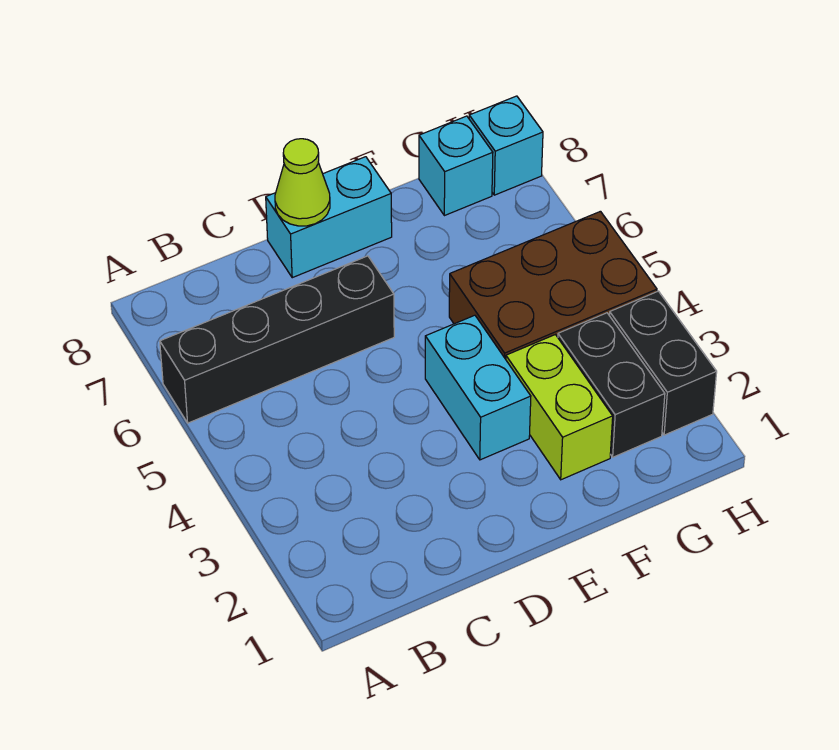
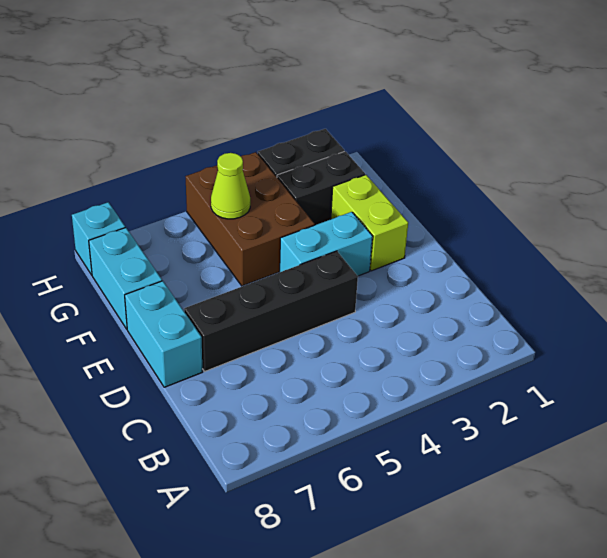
black 1x4 brick [160,256,394,423] -> black 1x4 brick turned to [184,251,358,372]
lime 1x1 cone [275,139,330,226] -> lime 1x1 cone moved to [211,153,250,219]
lime 1x2 brick [506,335,613,480] -> lime 1x2 brick turned to [331,175,408,271]
cyan 1x1 brick [419,116,493,216] -> cyan 1x2 brick [89,227,162,329]

